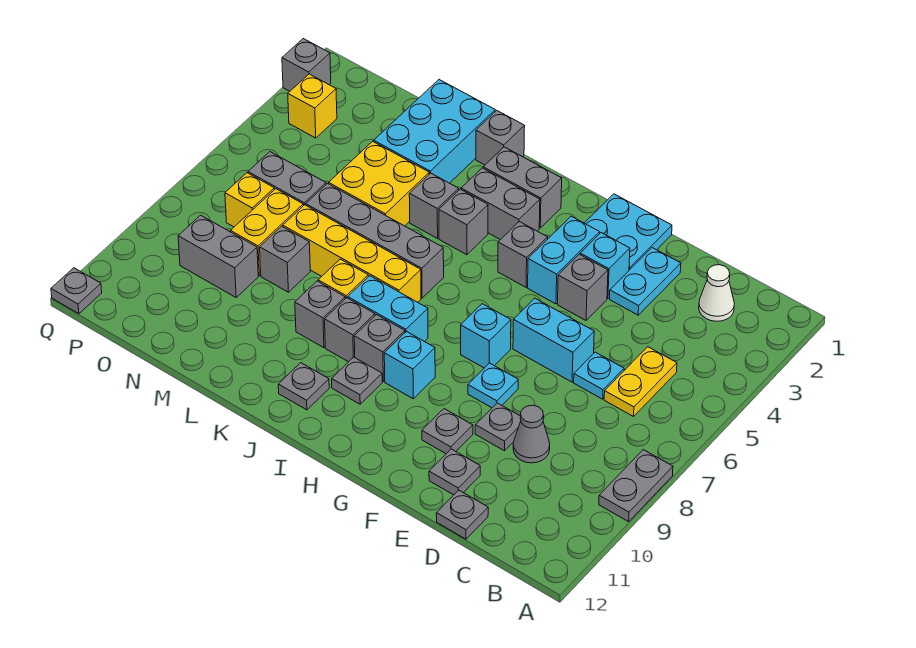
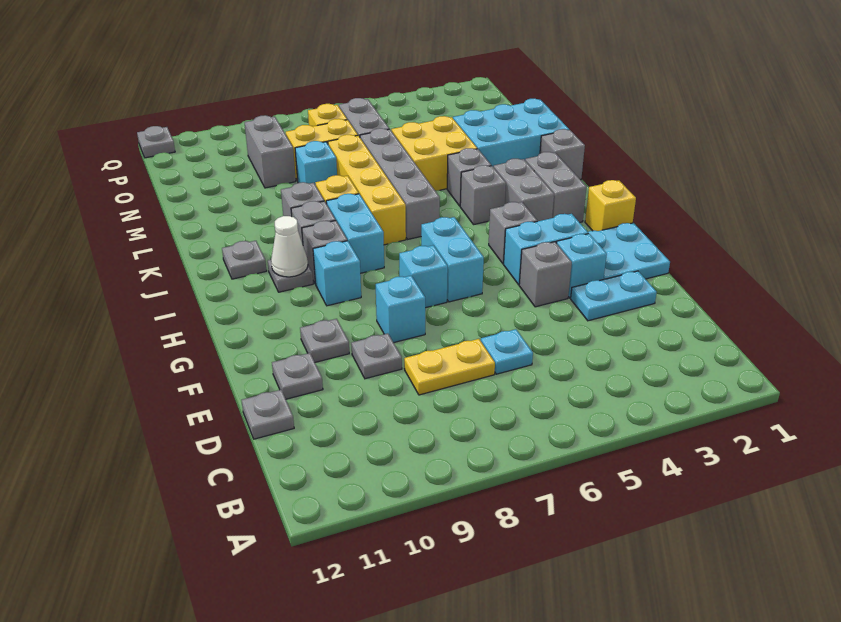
grey 1x2 plate [599,450,673,522] -> none
white 1x1 cone [699,265,735,321] -> white 1x1 cone moved to [271,216,308,277]
yellow 1x2 plate [604,347,677,417] -> yellow 1x2 plate moved to [404,339,495,395]
grey 1x1 cone [513,405,550,463] -> none
cyan 1x2 brick [513,298,594,382] -> cyan 1x2 brick moved to [421,217,484,302]
cyan 1x1 plate [468,363,518,408] -> cyan 1x1 brick [376,276,425,343]
grey 1x1 brick [260,226,310,292] -> cyan 1x1 brick [295,141,337,185]
yellow 1x1 brick [288,74,337,138] -> yellow 1x1 brick moved to [585,180,636,231]
grey 1x1 brick [282,39,331,91] -> none

